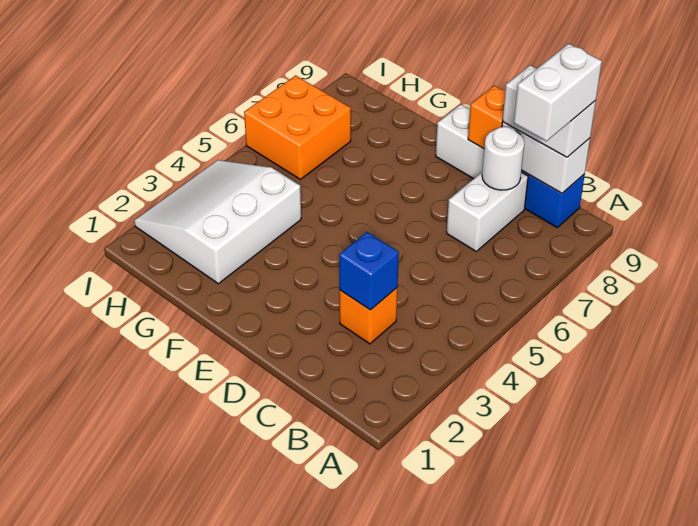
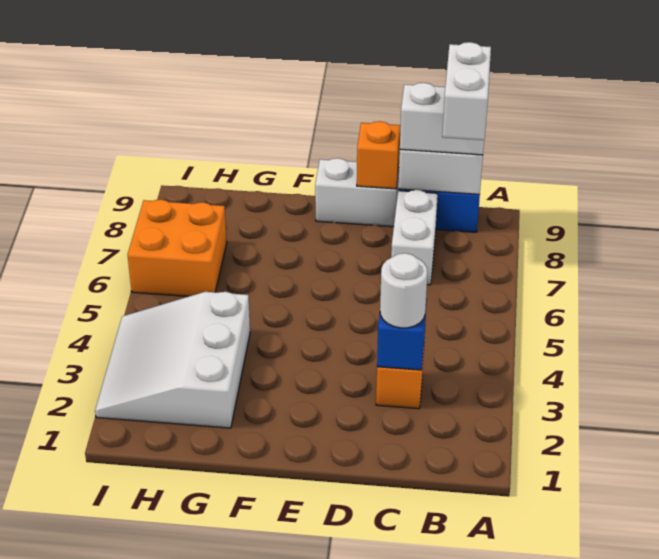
white 1x1 round brick [482,127,524,190] -> white 1x1 round brick moved to [380,253,427,328]

